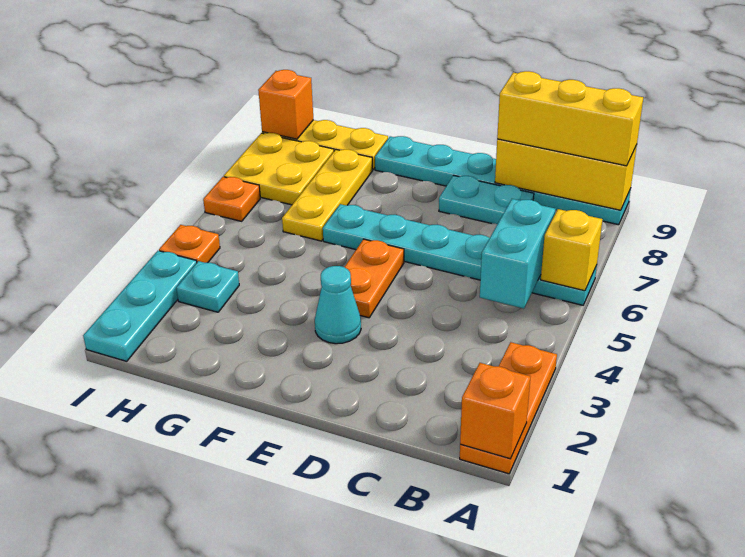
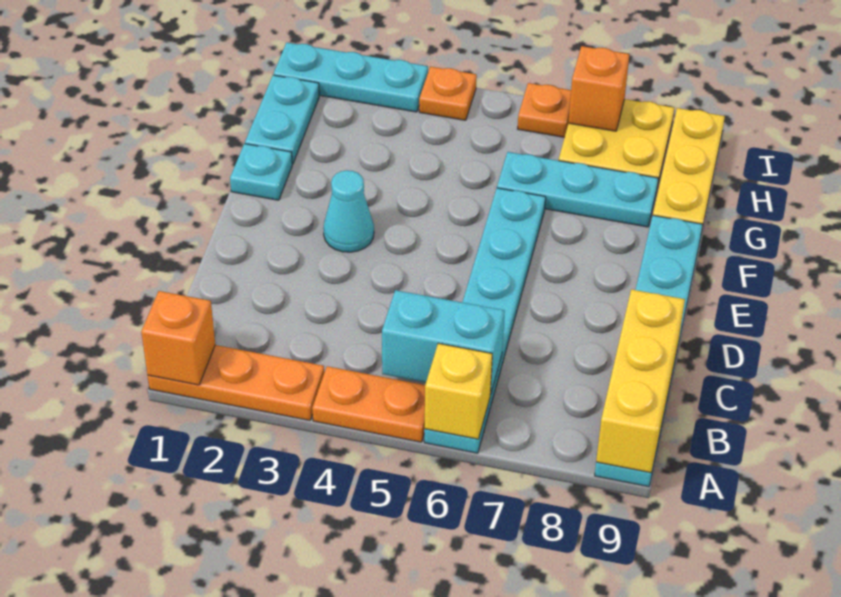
yellow 1x3 brick [497,71,643,166] -> none
cyan 1x2 plate [439,175,534,224] -> cyan 1x2 plate moved to [245,75,319,164]
orange 1x2 plate [345,239,404,318] -> orange 1x2 plate moved to [312,366,425,442]
yellow 1x3 plate [282,149,372,241] -> cyan 1x3 plate [497,152,658,227]
cyan 1x1 plate [176,261,239,312] -> cyan 1x1 plate moved to [230,144,292,200]
orange 1x1 brick [258,70,313,139] -> orange 1x1 brick moved to [568,46,629,131]

